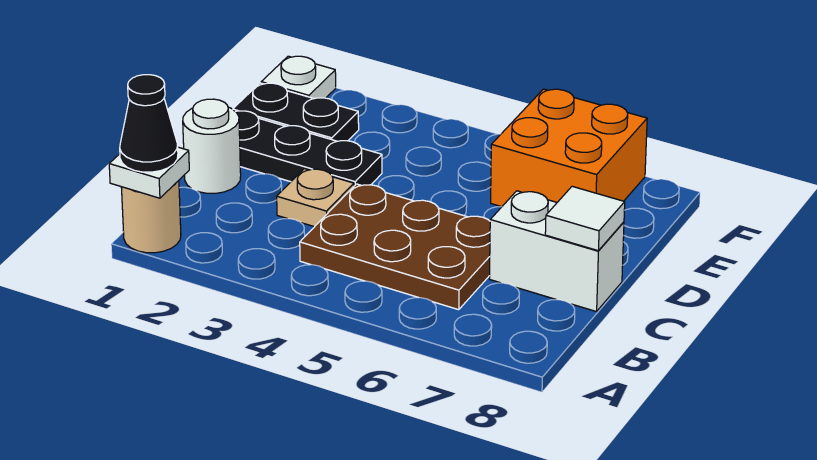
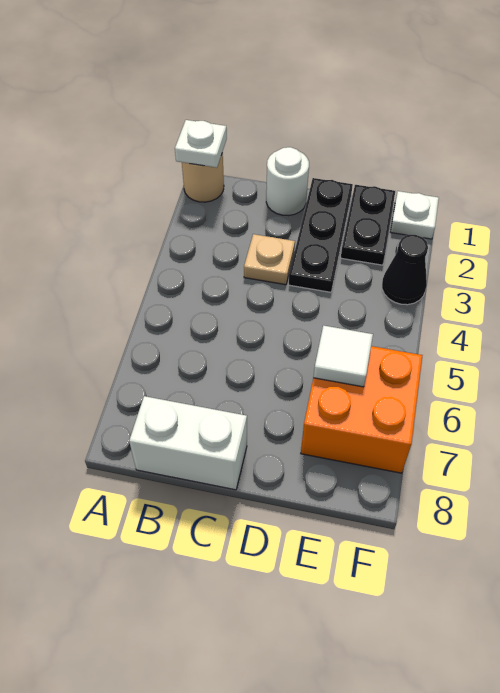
black 1x1 cone [120,75,178,172] -> black 1x1 cone moved to [382,235,428,305]
brown 2x3 plate [300,184,490,310] -> none
white 1x2 brick [490,191,624,312] -> white 1x2 brick turned to [129,396,247,490]
white 1x1 tile [545,186,625,251] -> white 1x1 tile moved to [313,326,373,387]

